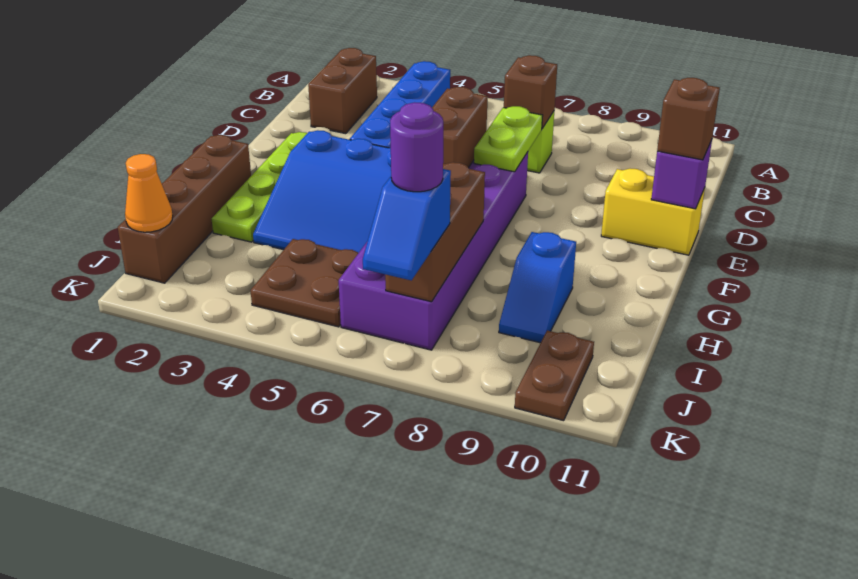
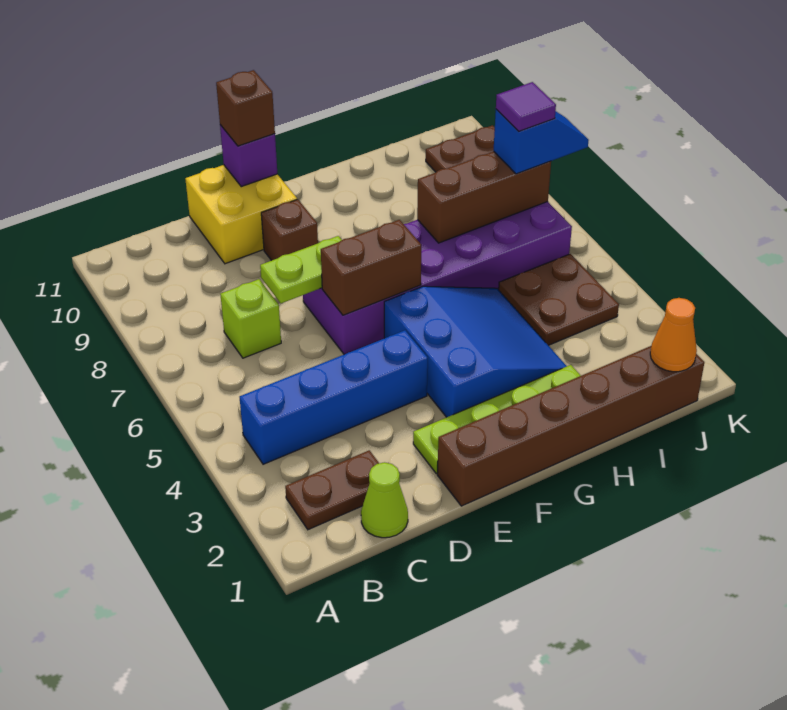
brown 1x2 brick [308,48,377,134] -> brown 1x2 plate [285,450,379,530]
none -> lime 1x1 cone [361,462,408,538]
brown 1x1 brick [504,55,557,128] -> brown 1x1 brick moved to [261,199,318,261]
yellow 1x2 brick [601,169,705,255] -> yellow 2x2 brick [185,165,297,264]
brown 1x4 brick [118,135,251,283] -> brown 1x6 brick [437,346,704,506]
blue 1x2 slope [499,232,576,343] -> none
purple 1x1 round brick [390,102,443,192] -> purple 1x1 tile [496,82,556,131]

